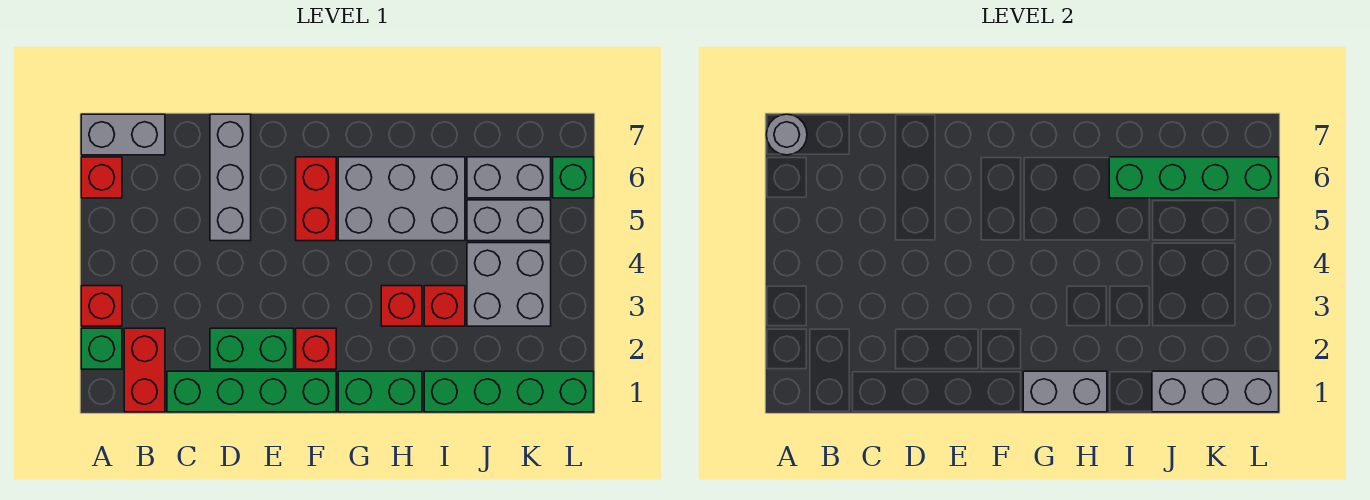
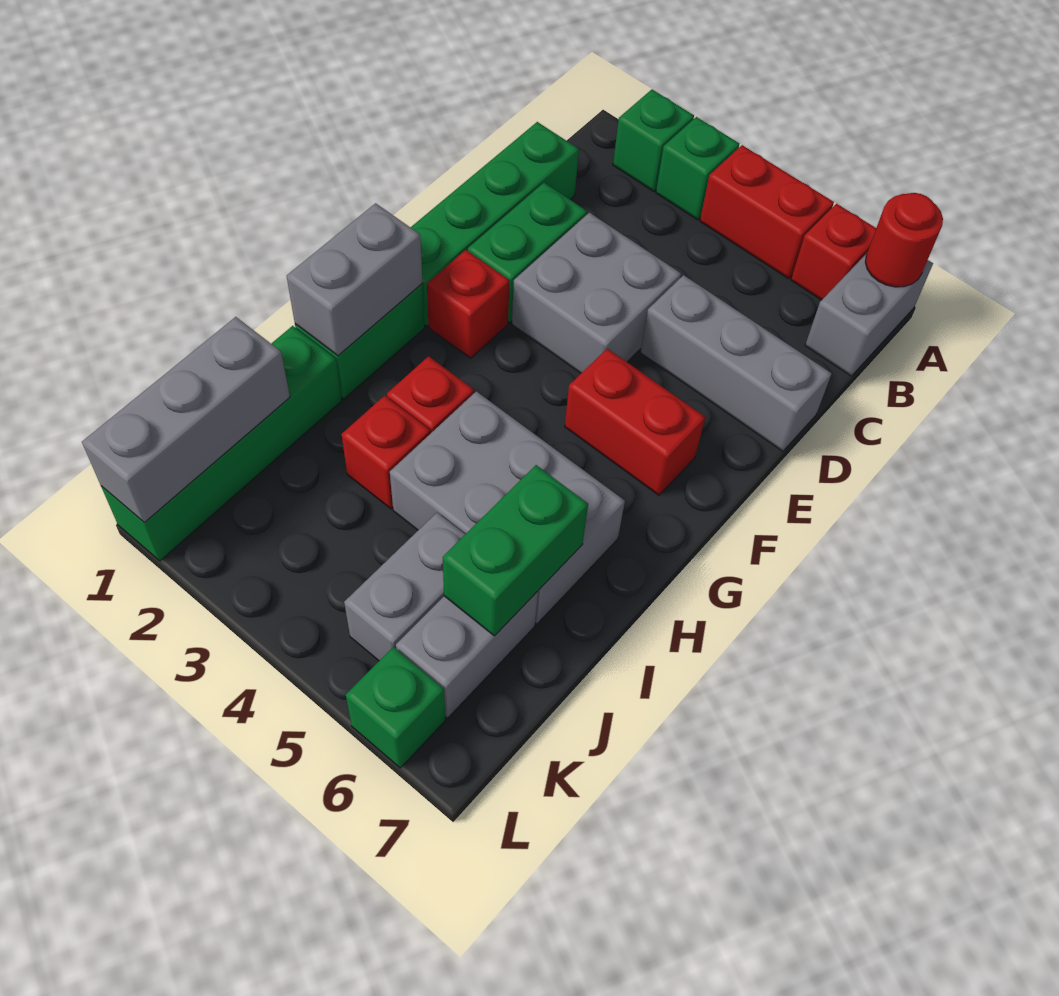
red 1x1 brick [81,286,122,326] -> green 1x1 brick [656,117,739,220]
grey 1x1 round brick [766,114,807,155] -> red 1x1 round brick [865,193,943,287]
red 1x2 brick [124,328,165,412] -> red 1x2 brick moved to [700,145,834,279]
grey 2x3 brick [338,157,465,241] -> grey 2x3 brick turned to [390,391,625,624]
green 1x4 brick [1109,157,1279,198] -> green 1x2 brick [443,465,588,636]
grey 2x2 brick [467,243,551,326] -> grey 2x2 brick moved to [512,213,681,373]

